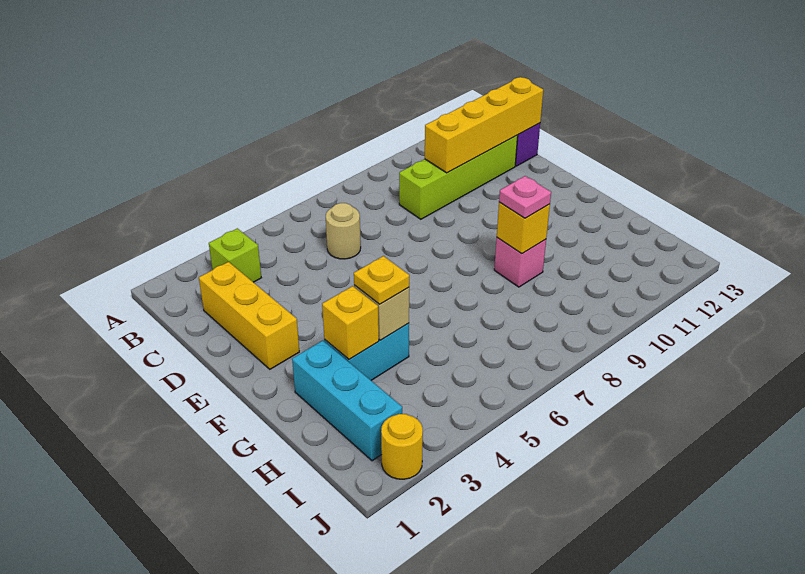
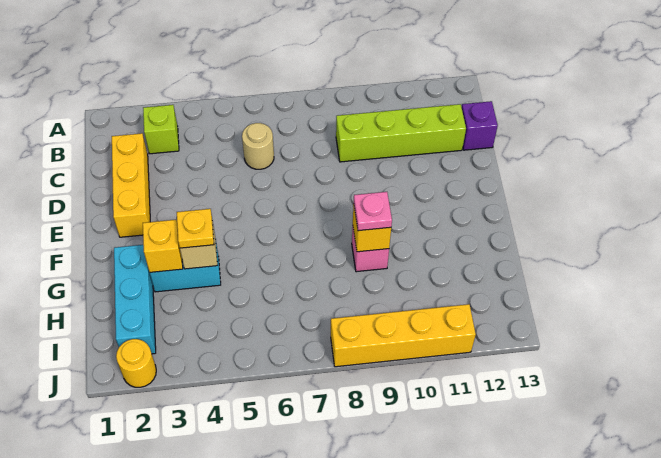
yellow 1x4 brick [425,77,543,173] -> yellow 1x4 brick moved to [331,304,476,367]

